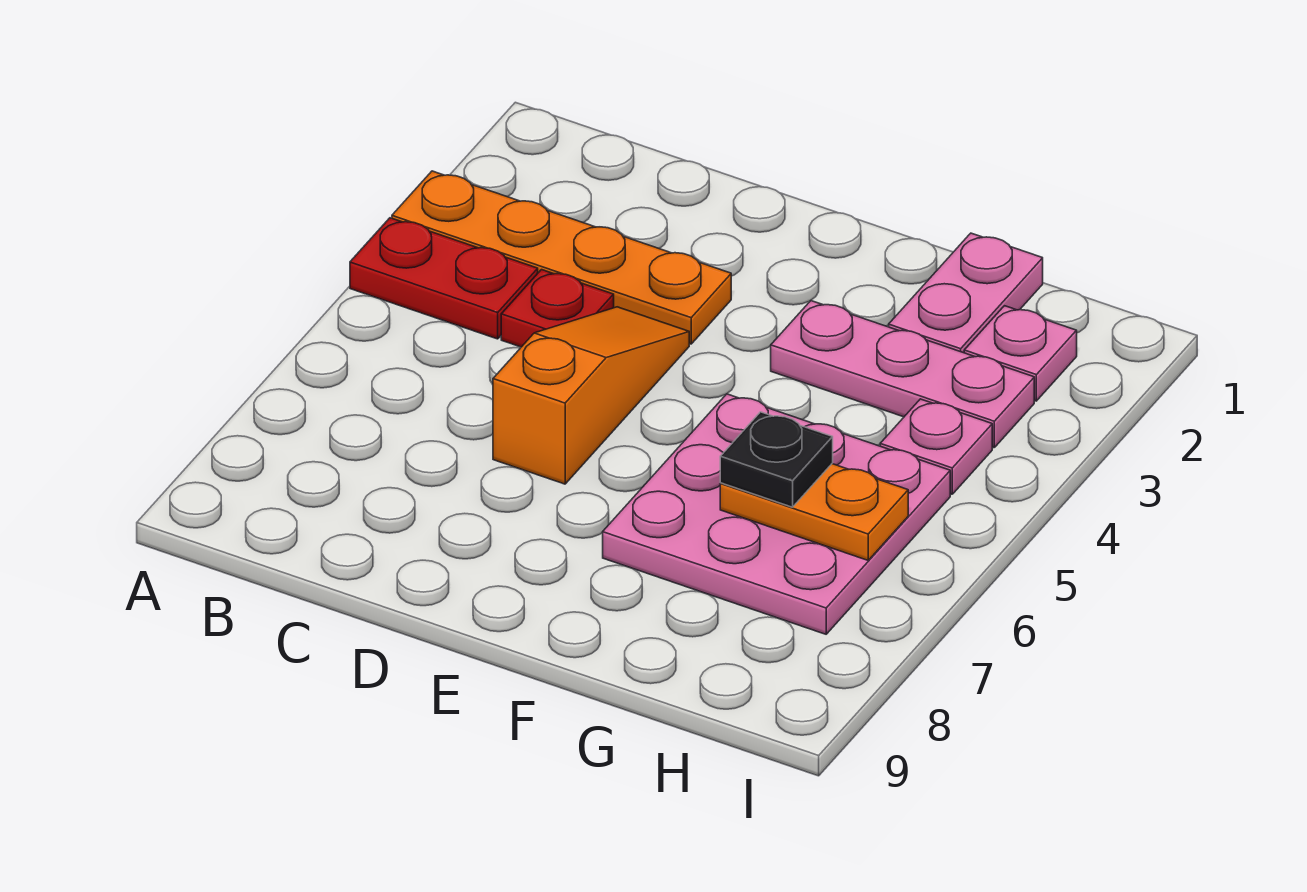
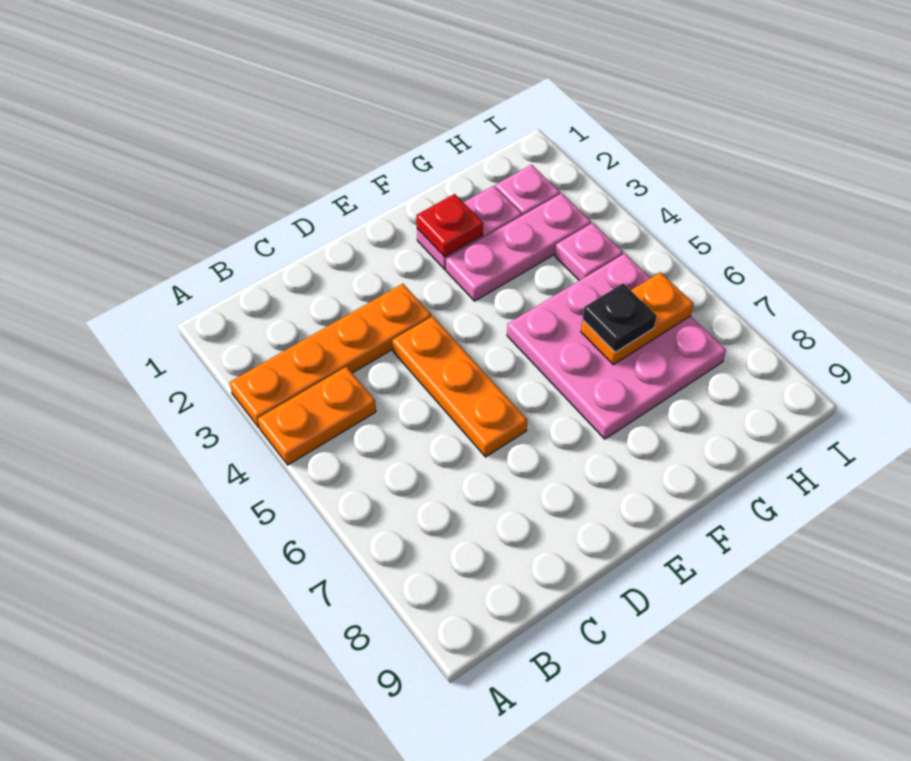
red 1x2 plate [350,218,538,339] -> orange 1x2 plate [258,367,376,465]
red 1x1 plate [501,270,614,347] -> red 1x1 plate moved to [416,194,483,257]
orange 1x3 slope [493,307,689,484] -> orange 1x3 plate [392,316,527,457]
pink 1x2 plate [889,233,1043,353] -> pink 1x2 plate turned to [417,186,522,269]

